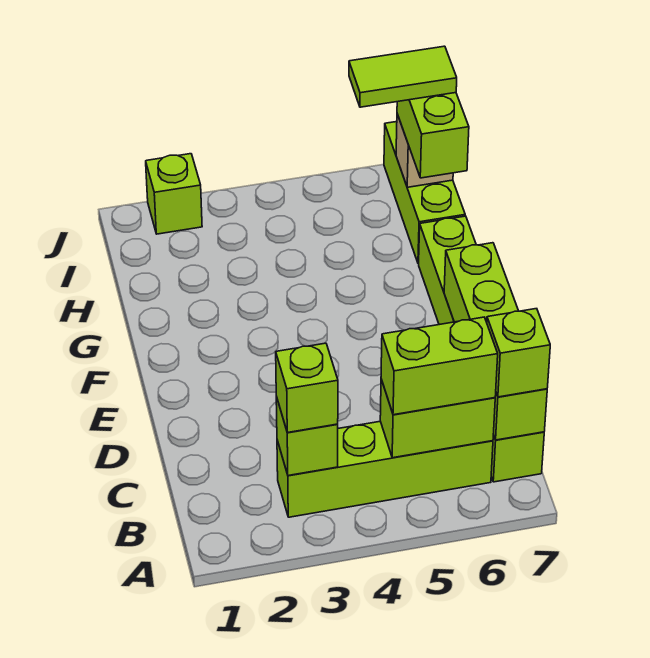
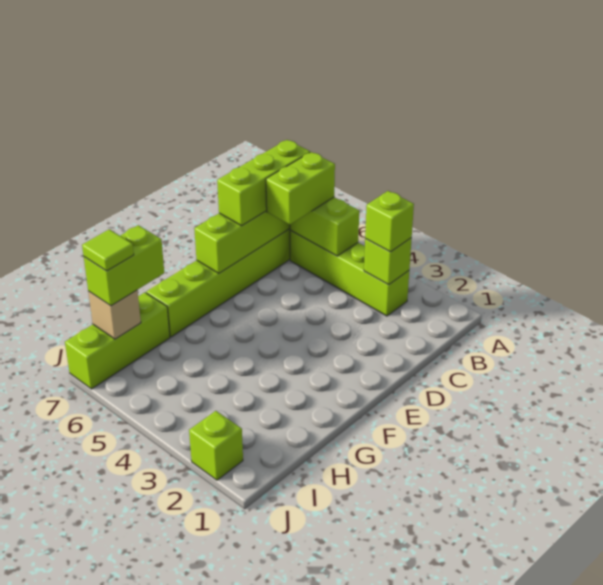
lime 1x2 brick [381,317,498,415] -> lime 1x2 brick turned to [266,152,335,225]
lime 1x1 brick [487,309,550,397] -> lime 1x3 brick [217,140,310,226]
lime 1x2 tile [349,46,457,107] -> lime 1x1 tile [82,229,134,271]

